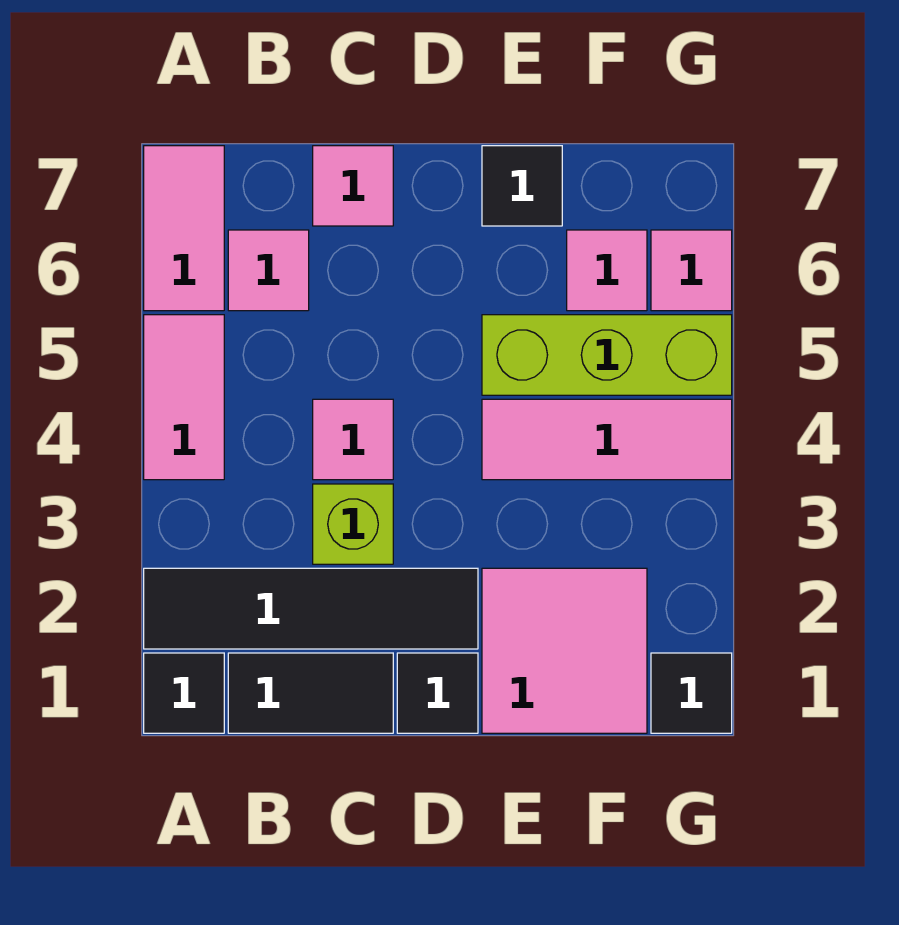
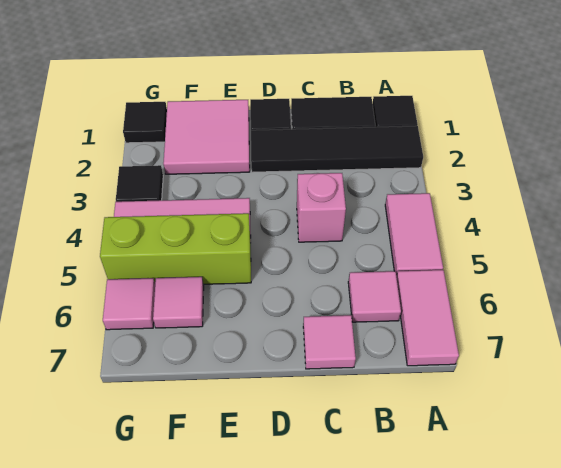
lime 1x1 brick [313,484,393,564] -> none
pink 1x1 tile [313,399,393,480] -> pink 1x1 brick [297,173,346,242]
black 1x1 tile [482,146,562,226] -> black 1x1 tile moved to [116,165,163,202]

